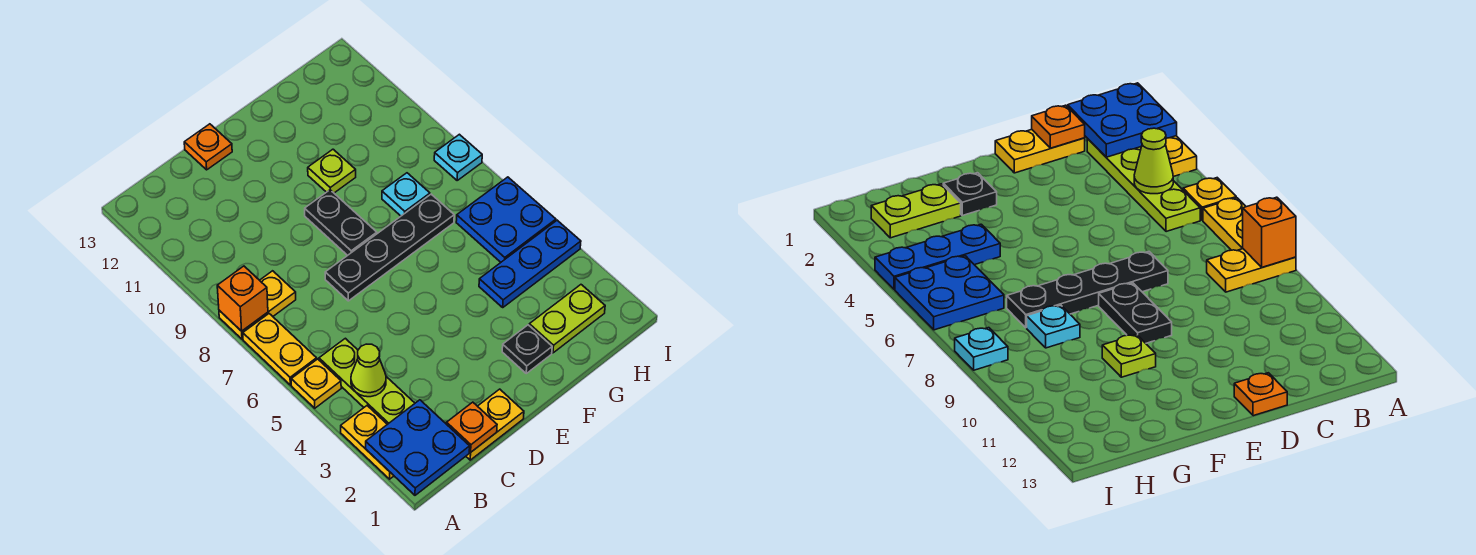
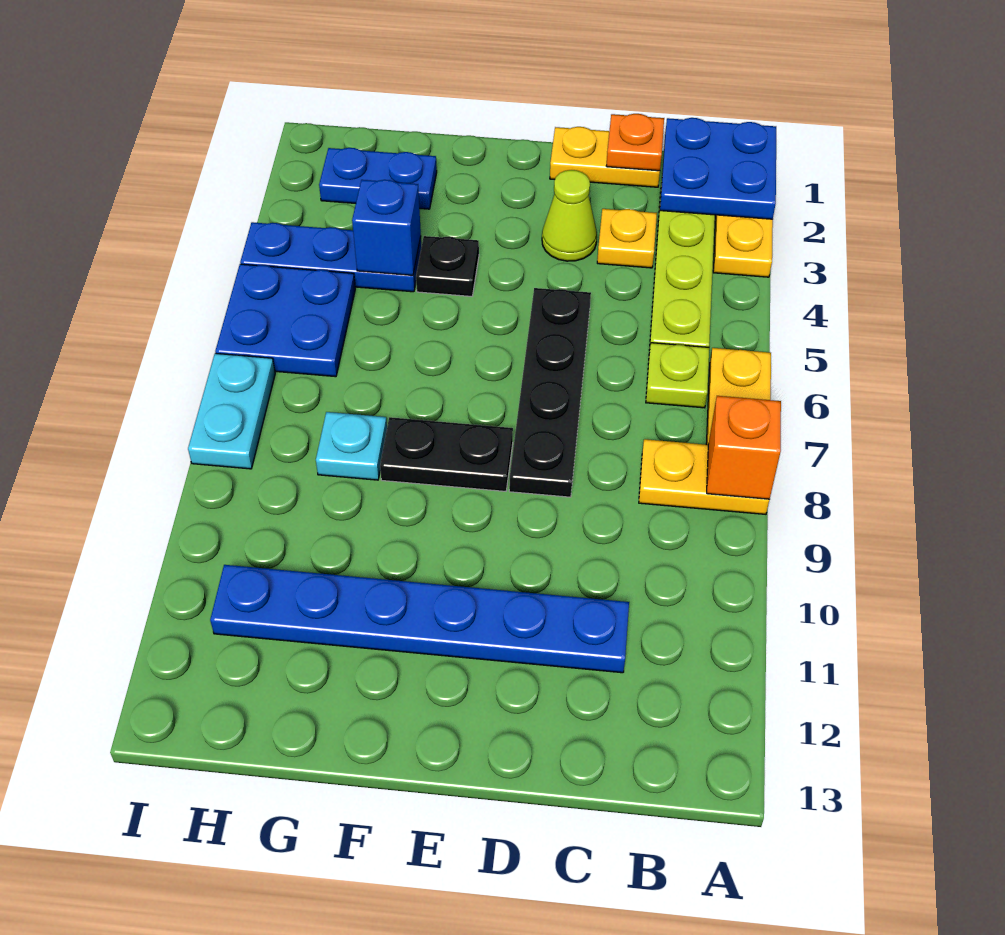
yellow 1x1 plate [291,359,341,408] -> yellow 1x1 plate moved to [597,209,657,268]
lime 1x1 cone [351,344,386,397] -> lime 1x1 cone moved to [542,170,597,261]
none -> blue 1x6 plate [210,565,629,673]
black 1x4 plate [325,194,454,301] -> black 1x4 plate turned to [509,288,591,497]
orange 1x1 plate [184,124,232,170] -> none
black 1x2 plate [305,190,377,255] -> black 1x2 plate turned to [380,417,513,491]
black 1x1 plate [502,325,552,373] -> black 1x1 plate moved to [416,236,479,296]
lime 1x1 plate [308,149,356,193] -> lime 1x1 plate moved to [646,343,709,408]
lime 1x2 plate [529,285,605,353] -> blue 1x2 plate [319,148,437,209]
none -> blue 1x1 brick [352,180,421,275]
cyan 1x1 plate [434,134,482,180] -> cyan 1x2 plate [188,353,275,469]

